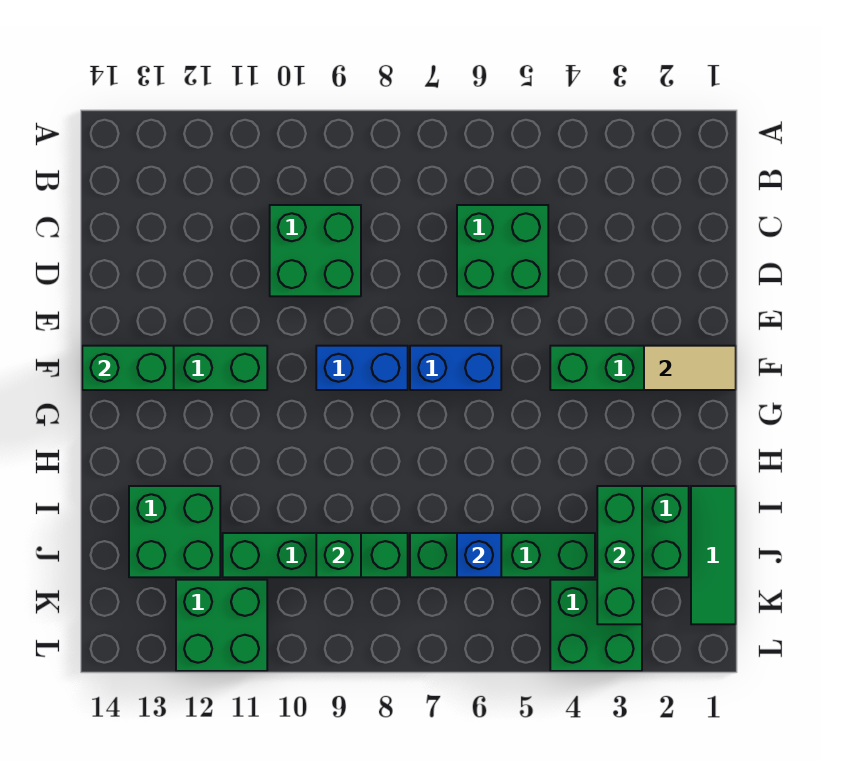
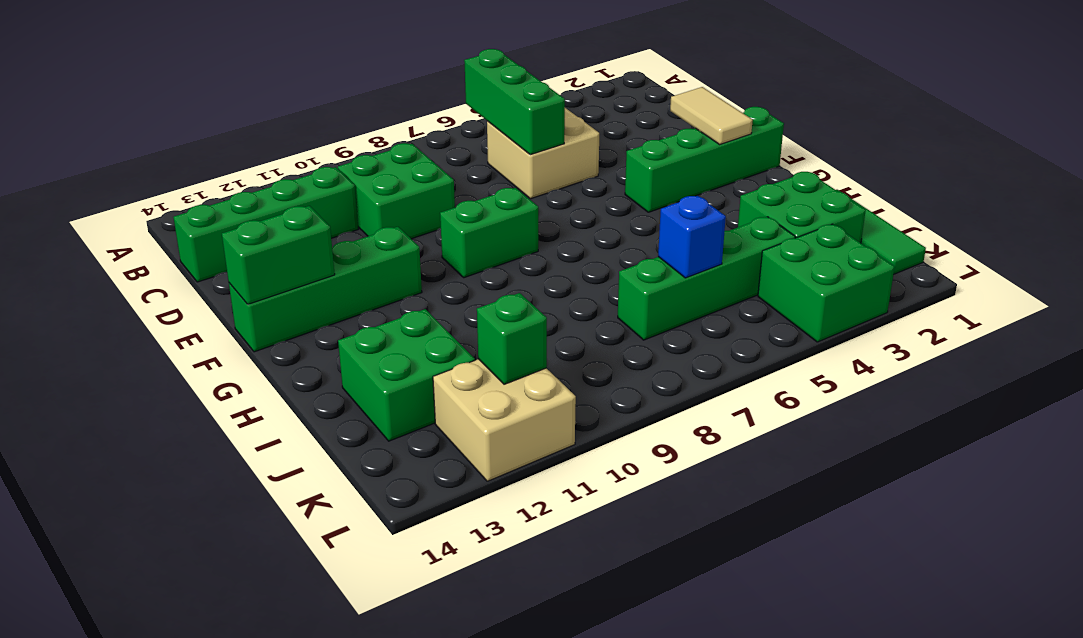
green 2x2 brick [457,205,548,296] -> tan 2x2 brick [487,108,599,199]
tan 1x2 tile [644,346,736,390] -> tan 1x2 tile turned to [670,87,753,144]
blue 1x2 brick [410,346,501,390] -> none
blue 1x2 brick [316,346,408,390] -> green 1x2 brick [440,188,538,278]
green 1x3 brick [597,486,642,624] -> green 1x3 brick moved to [464,49,565,155]
green 1x4 brick [223,533,408,577] -> green 1x4 brick moved to [173,167,358,282]
green 1x1 brick [316,533,361,577] -> green 1x1 brick moved to [477,293,547,384]
green 2x2 brick [176,580,267,671] -> tan 2x2 brick [433,359,576,481]

